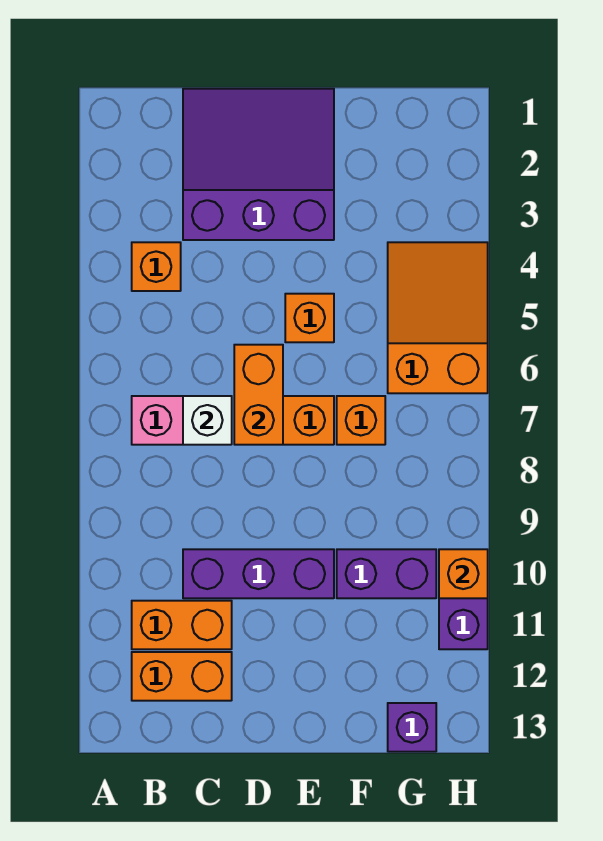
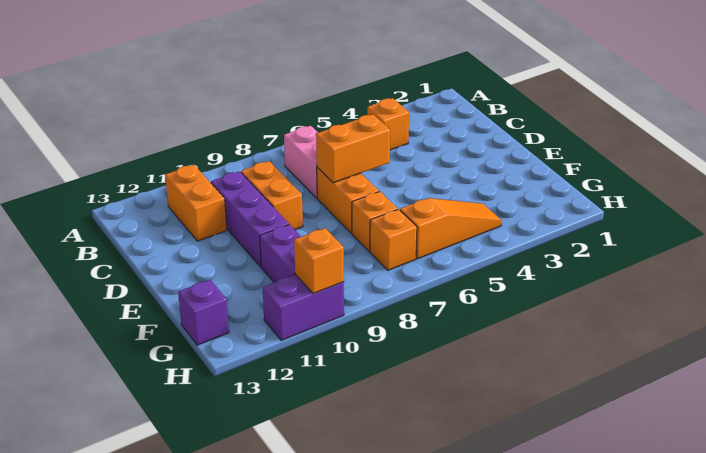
orange 1x2 brick [132,652,232,701] -> orange 1x2 brick moved to [241,161,303,230]
purple 3x3 slope [183,89,334,240] -> none
white 1x1 brick [183,396,232,445] -> none
orange 1x1 brick [285,294,334,342] -> orange 1x1 brick moved to [370,209,417,270]
orange 2x3 slope [388,242,488,393] -> orange 1x3 slope [400,198,502,259]

